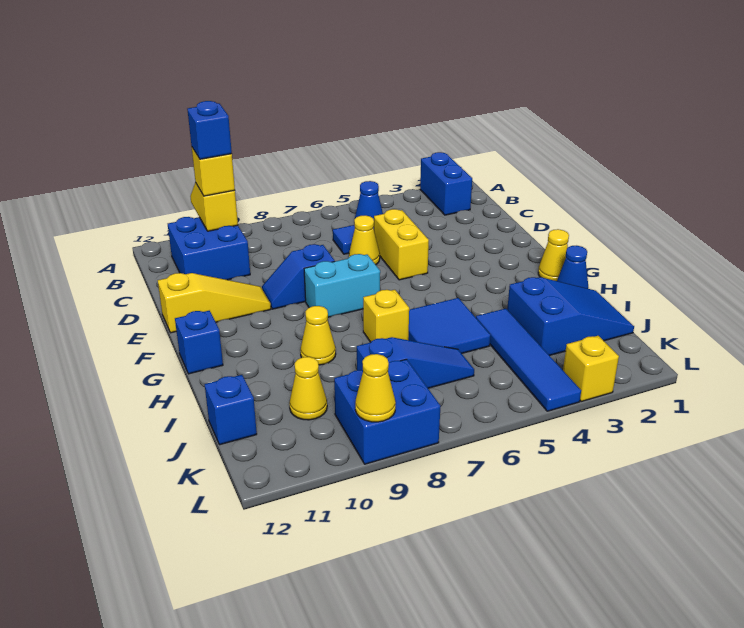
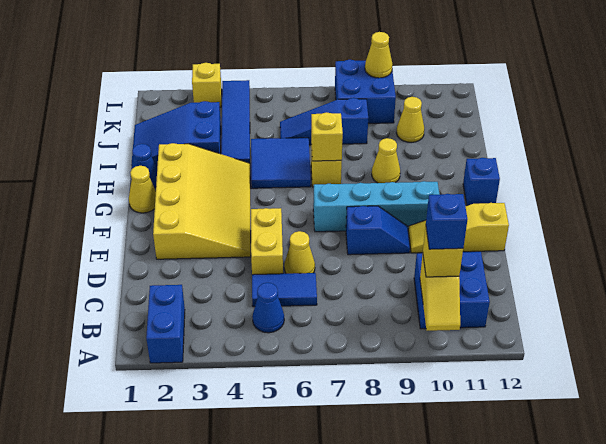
none -> yellow 3x4 slope [153,143,251,259]
cyan 1x2 brick [304,254,380,317] -> cyan 1x4 brick [313,181,440,232]
none -> yellow 1x1 brick [311,112,343,161]
blue 1x1 brick [205,375,257,445] -> none

